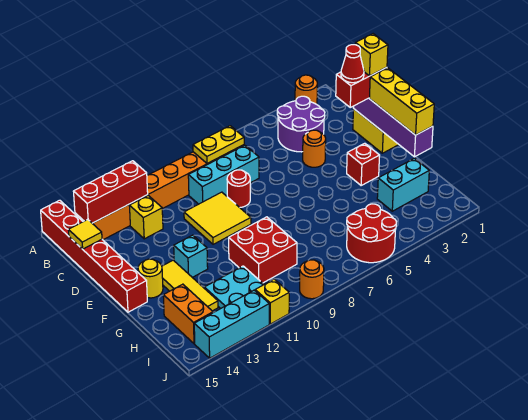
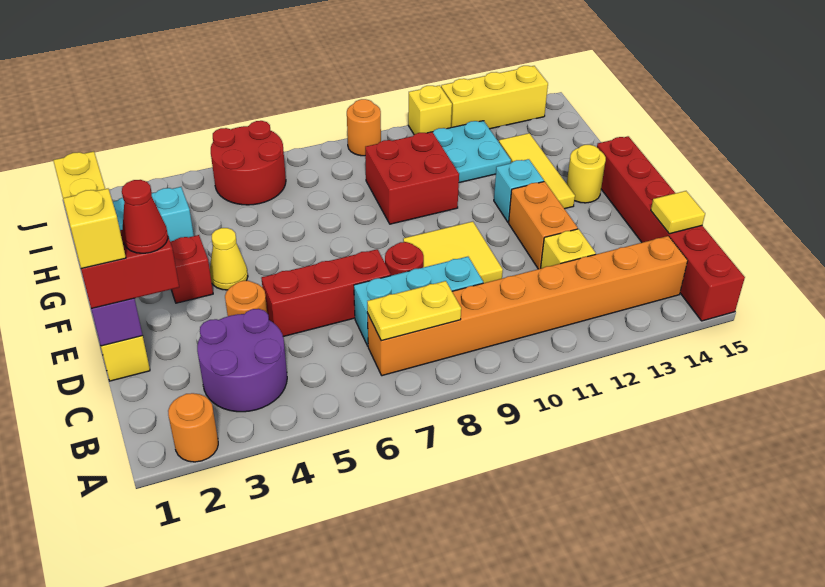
red 1x3 brick [73,161,148,223] -> red 1x3 brick moved to [262,249,391,337]
none -> yellow 1x1 cone [210,228,248,290]
orange 1x2 brick [163,284,213,344] -> orange 1x2 brick moved to [509,181,578,269]
cyan 1x3 brick [194,290,269,358] -> yellow 1x3 brick [441,66,548,129]

